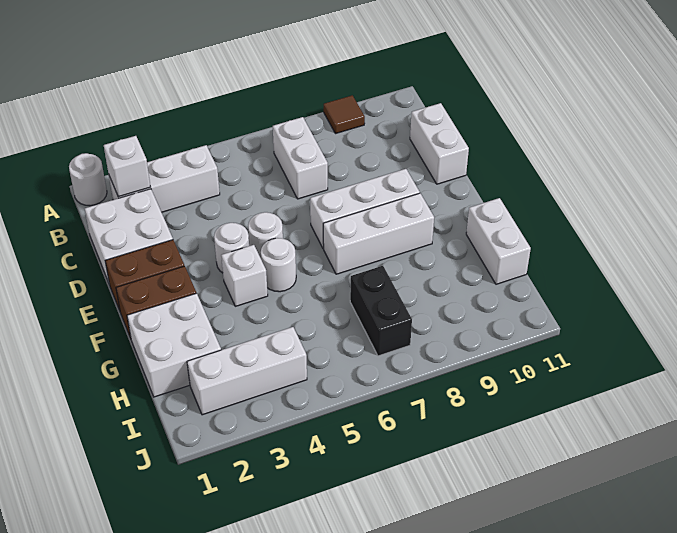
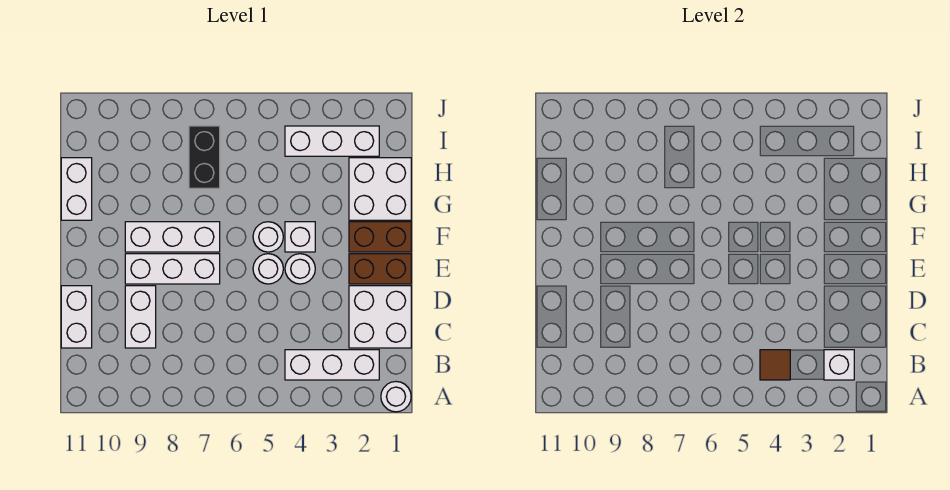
brown 1x1 tile [324,95,365,134] -> brown 1x1 tile moved to [760,350,790,380]
white 1x2 brick [273,117,328,199] -> white 1x2 brick moved to [125,286,156,348]

